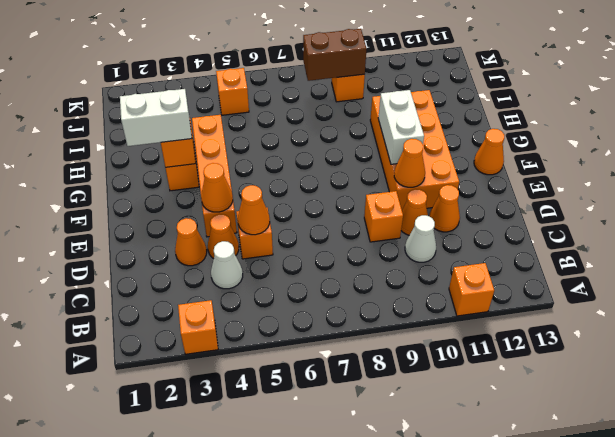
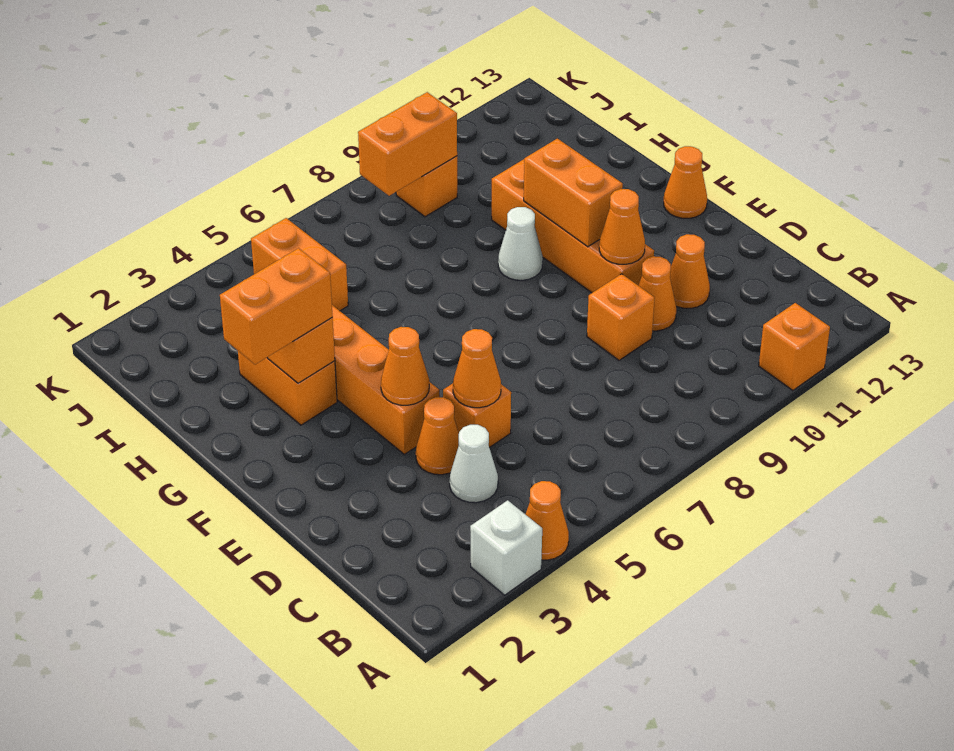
orange 1x1 brick [178,300,218,354] -> white 1x1 brick [470,500,542,595]
white 1x1 cone [405,215,436,262] -> white 1x1 cone moved to [498,207,543,280]
orange 1x1 cone [175,218,207,266] -> orange 1x1 cone moved to [526,481,569,560]
orange 2x4 brick [370,90,459,209] -> orange 1x4 brick [492,159,654,293]
white 1x2 brick [378,90,424,164] -> orange 1x2 brick [524,138,623,247]
white 1x2 brick [120,89,192,146] -> orange 1x2 brick [220,248,333,364]
orange 1x1 brick [216,68,249,115] -> orange 1x2 brick [251,218,348,311]
brown 1x2 brick [303,29,367,81] -> orange 1x2 brick [358,92,457,196]

